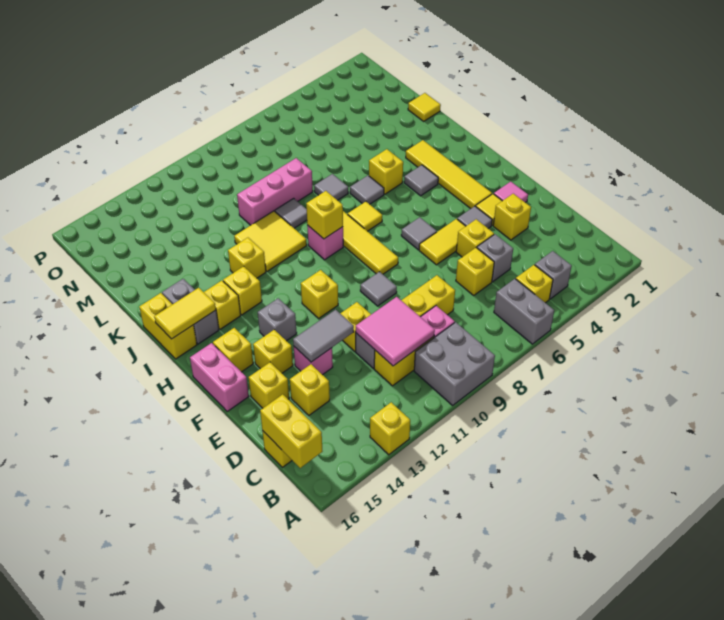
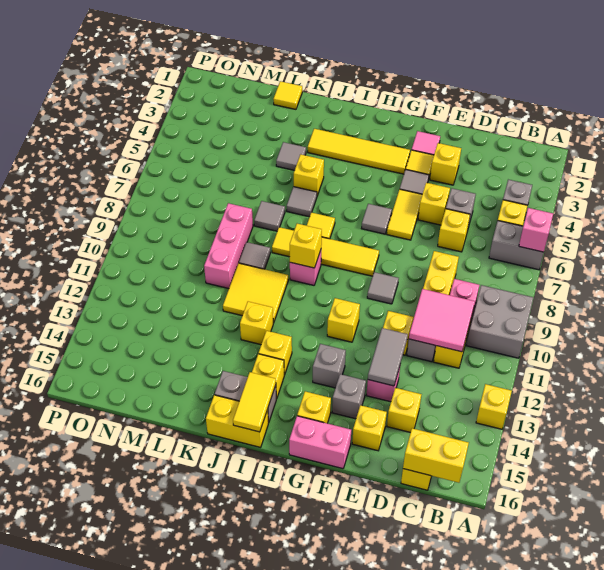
none -> pink 1x1 brick [519,208,553,252]
yellow 1x1 brick [253,330,293,373] -> grey 1x1 brick [332,374,366,419]
grey 1x1 tile [404,165,438,196] -> grey 1x1 tile moved to [276,142,306,170]

